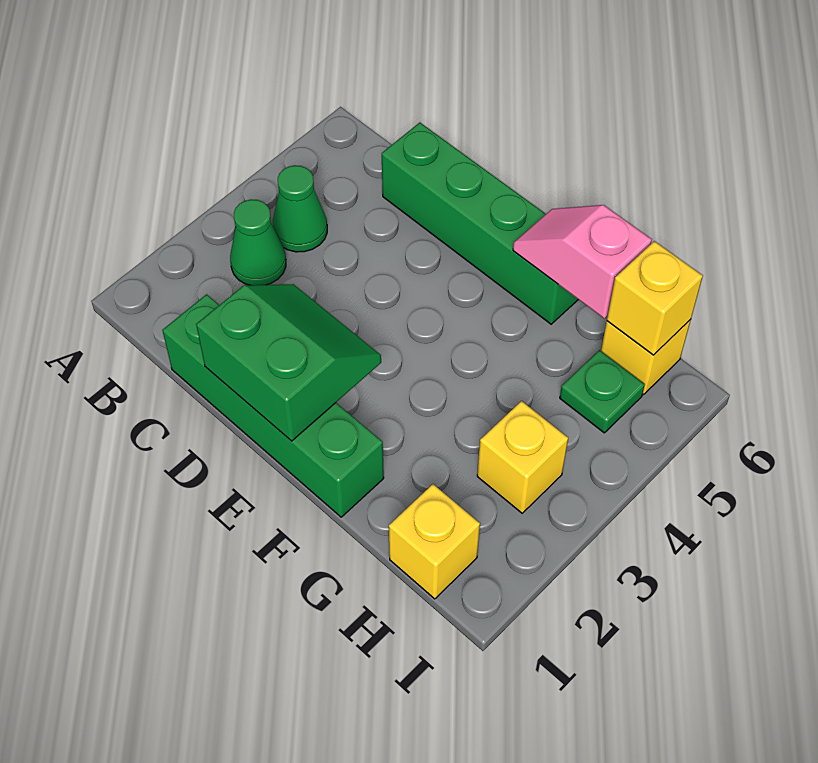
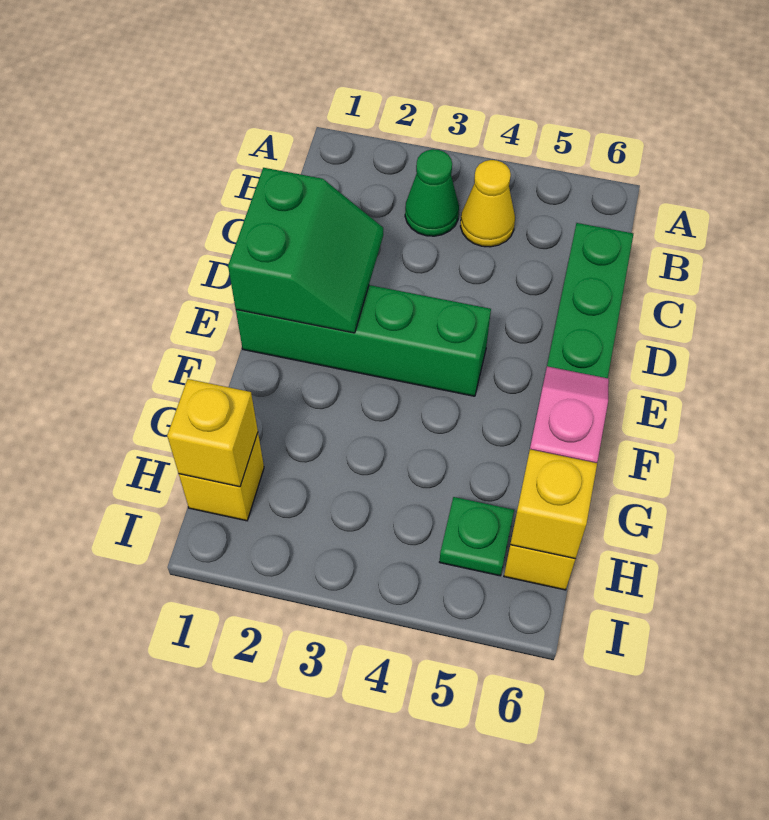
green 1x1 cone [273,165,327,252] -> yellow 1x1 cone [460,160,515,247]
green 1x4 brick [162,294,384,517] -> green 1x4 brick turned to [236,285,491,396]
yellow 1x1 brick [477,401,568,513] -> yellow 1x1 brick moved to [167,379,258,487]

